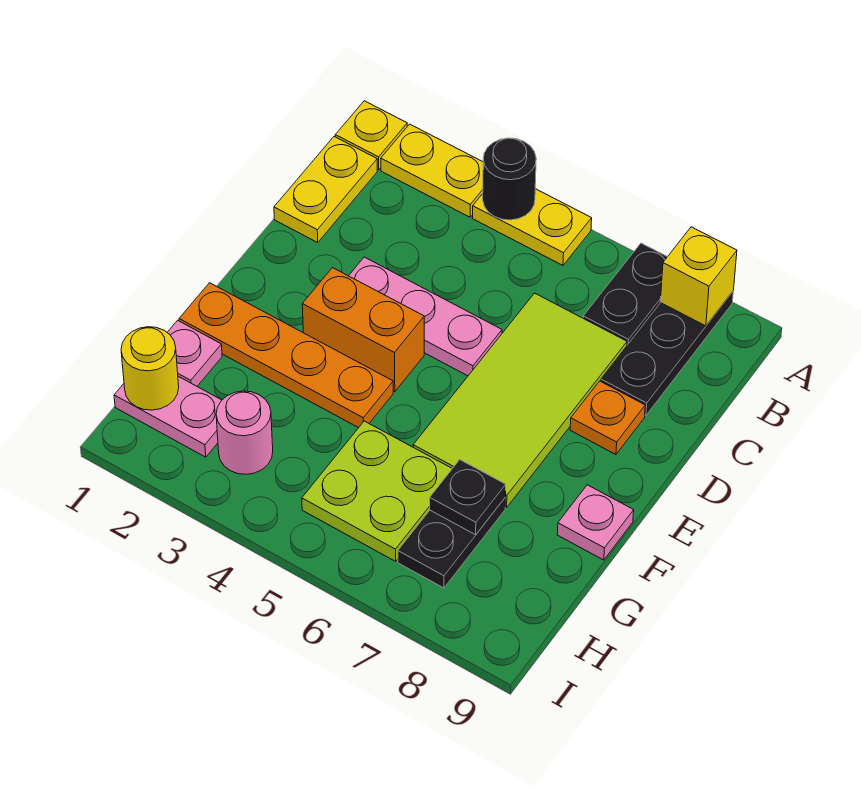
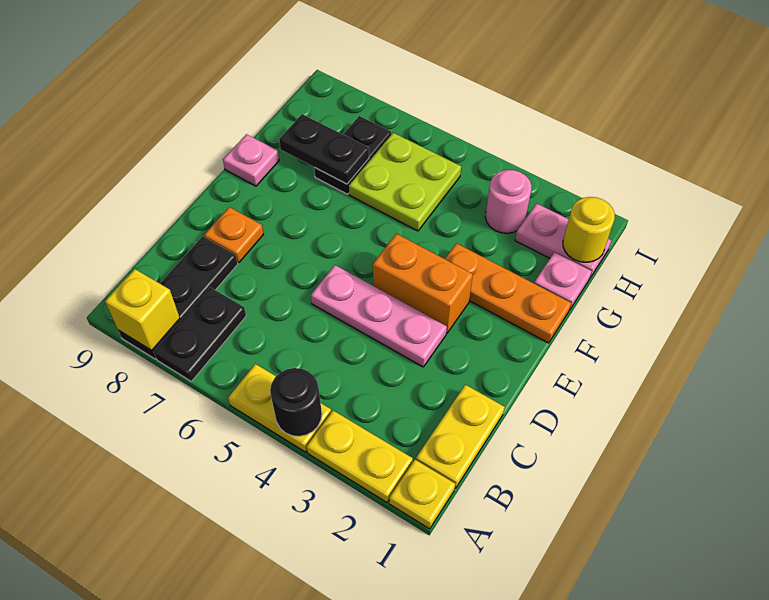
lime 2x4 tile [413,293,627,507] -> none
orange 1x4 plate [179,283,393,428] -> orange 1x3 plate [445,243,571,343]
black 1x1 plate [430,460,506,535] -> black 1x2 plate [279,114,369,184]

